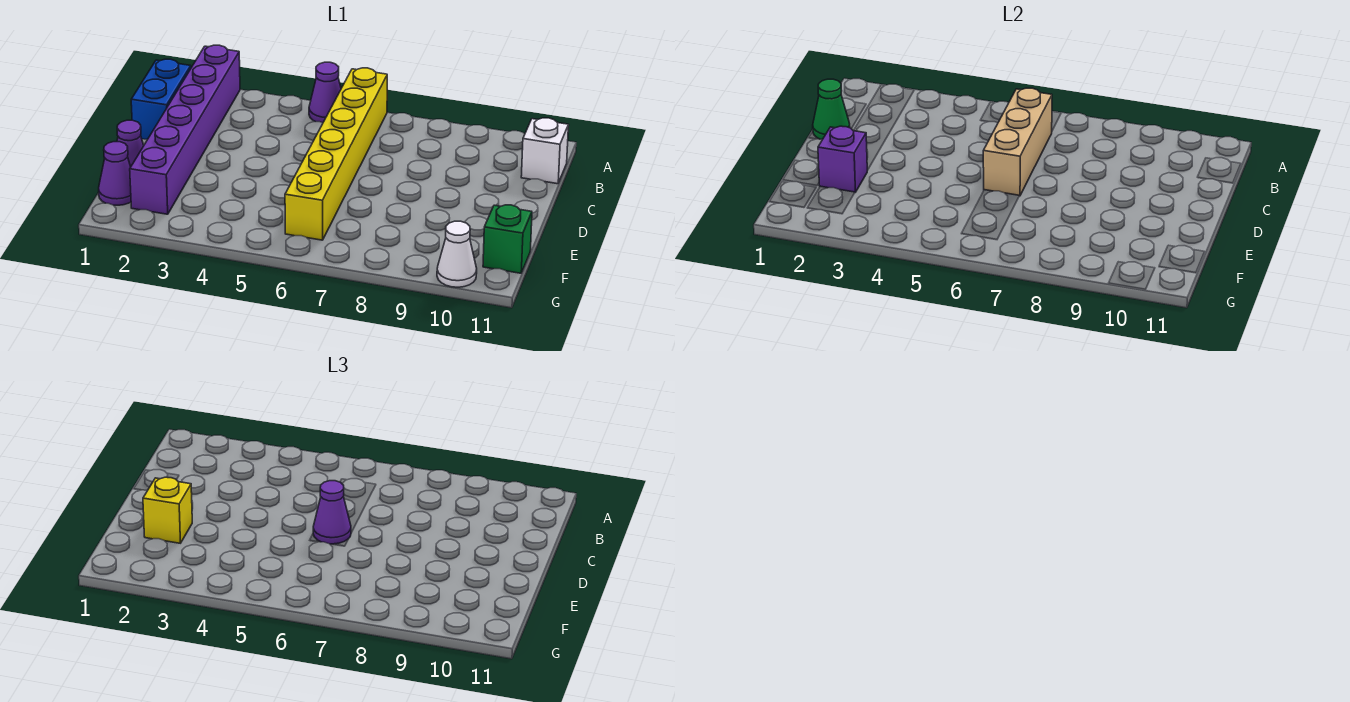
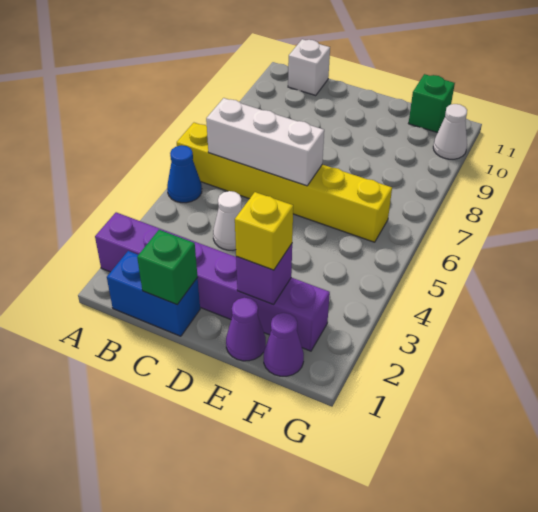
purple 1x1 cone [309,62,341,123] -> blue 1x1 cone [167,145,202,203]
tan 1x3 brick [983,88,1052,196] -> white 1x3 brick [206,98,324,186]
green 1x1 cone [813,79,850,139] -> green 1x1 brick [137,230,198,304]
none -> white 1x1 cone [213,191,242,250]
purple 1x1 cone [313,481,351,544] -> none

